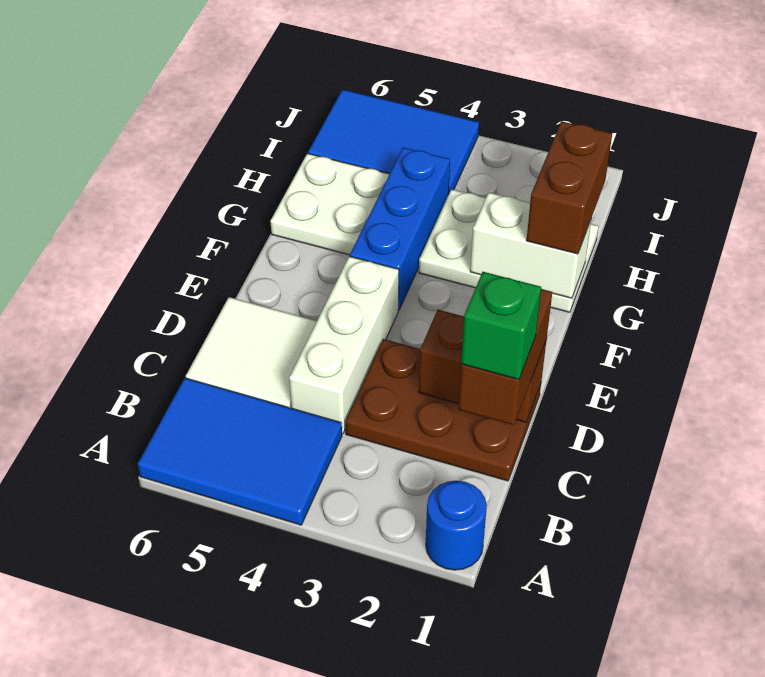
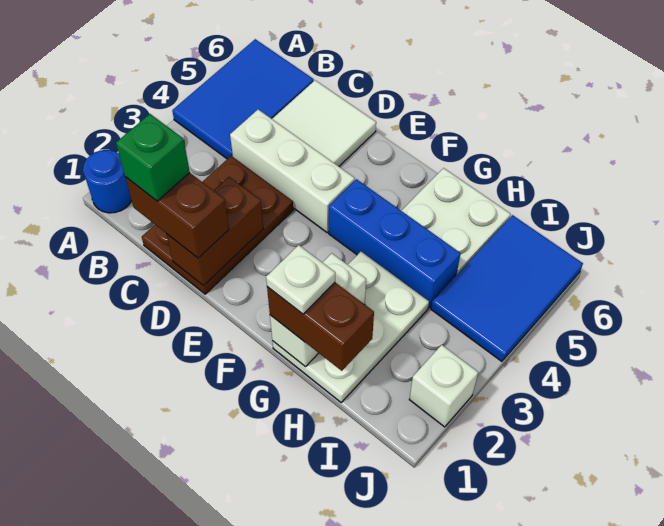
none -> white 1x1 plate [266,245,335,314]
none -> white 1x1 brick [409,345,478,427]

